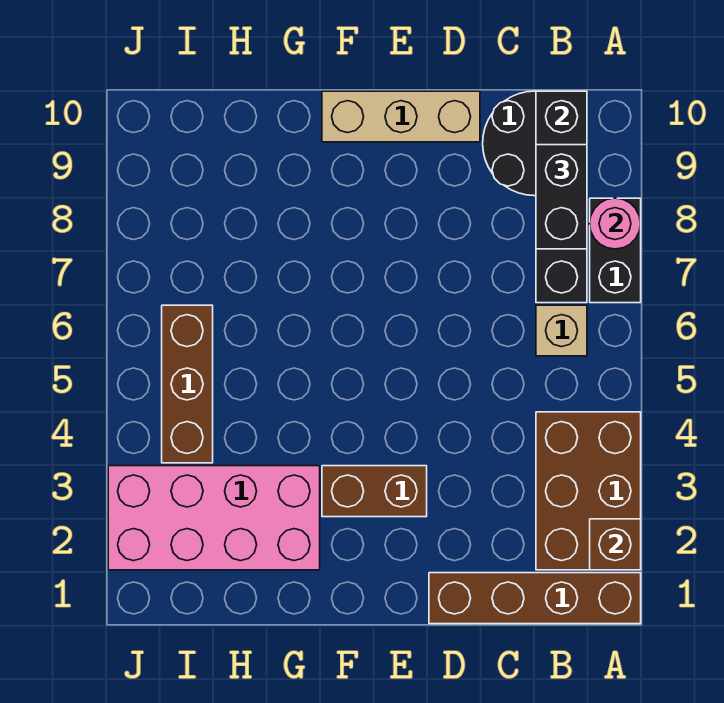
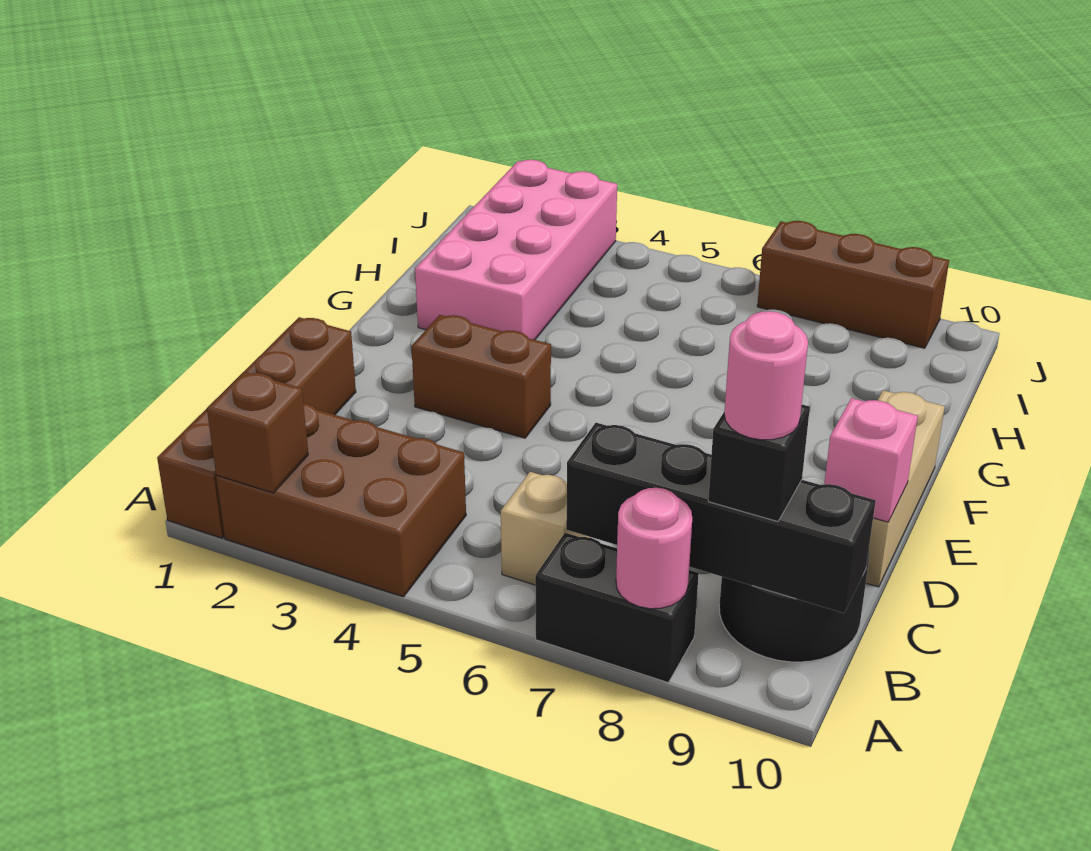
black 1x2 brick [536,145,587,249] -> black 1x1 brick [708,405,810,522]
none -> pink 1x1 round brick [724,311,808,440]
none -> pink 1x1 brick [824,398,918,522]
brown 1x2 brick [322,466,427,517] -> brown 1x2 brick turned to [411,315,551,438]
brown 1x3 brick [162,305,213,463] -> brown 1x3 brick moved to [757,221,949,348]

